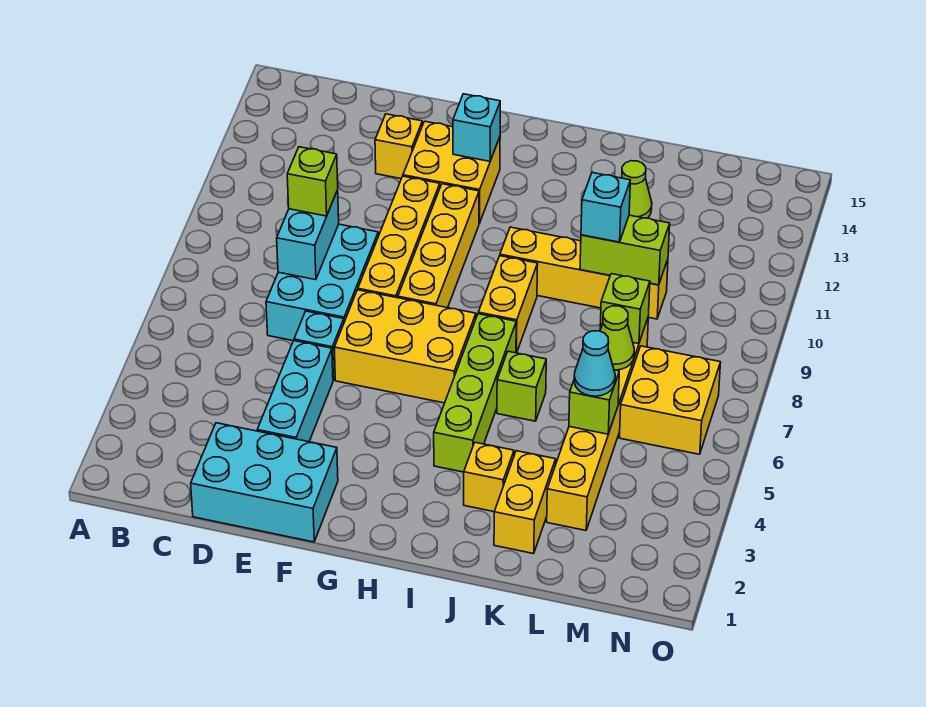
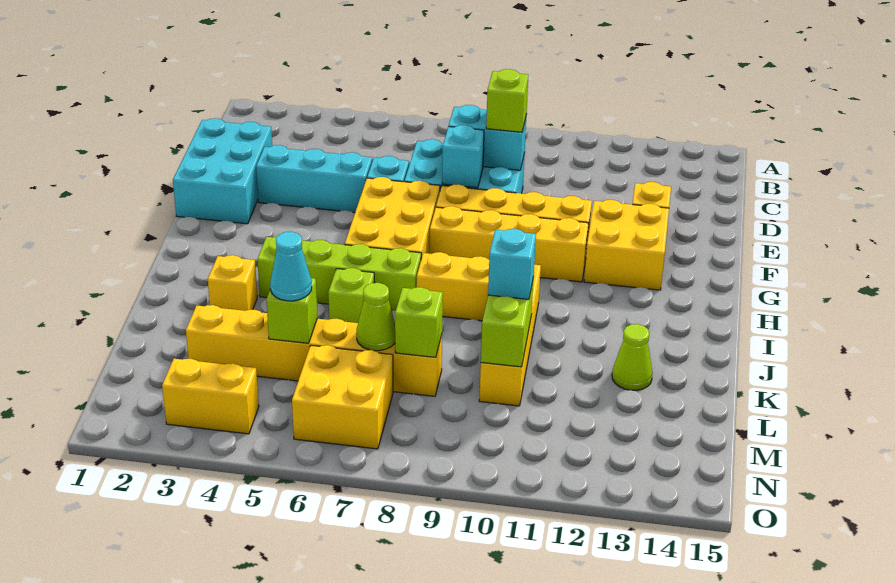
cyan 1x1 brick [453,94,500,161] -> cyan 1x1 brick moved to [442,125,484,188]
yellow 1x2 brick [494,451,556,554] -> yellow 1x2 brick moved to [162,359,259,434]

